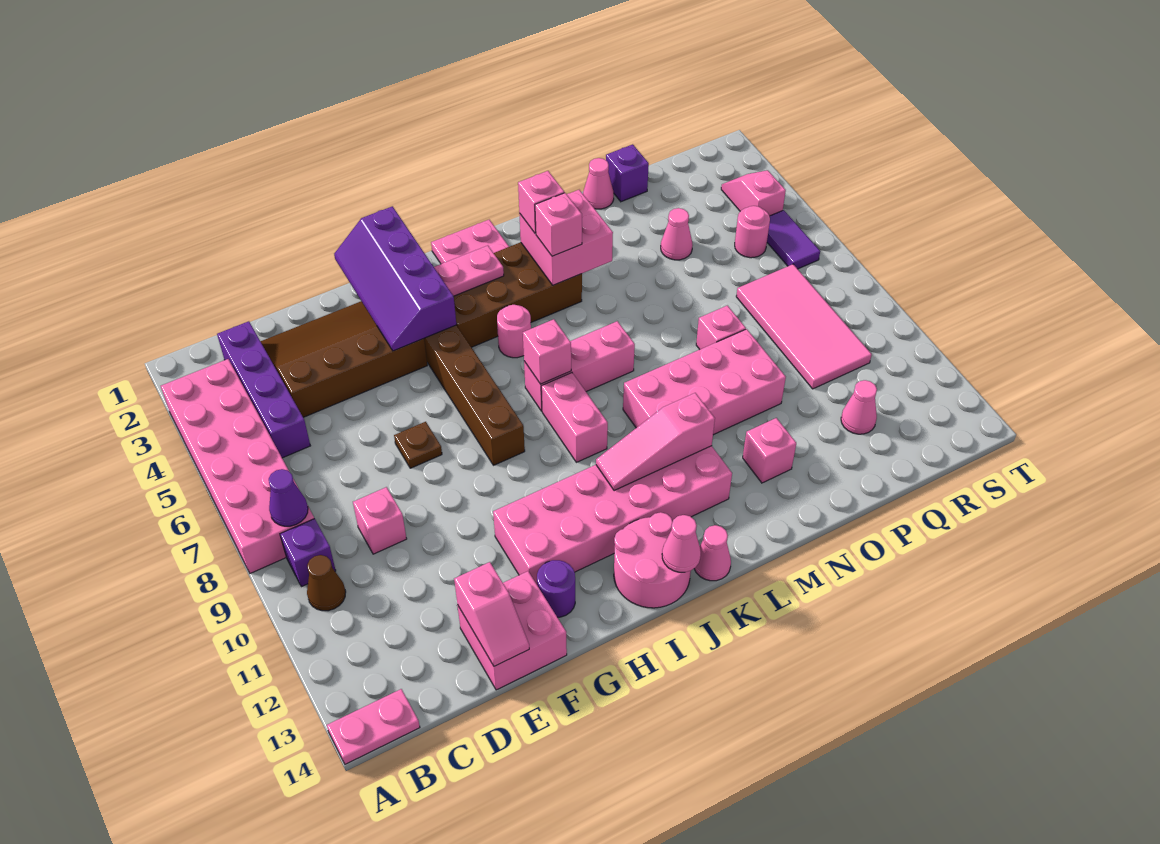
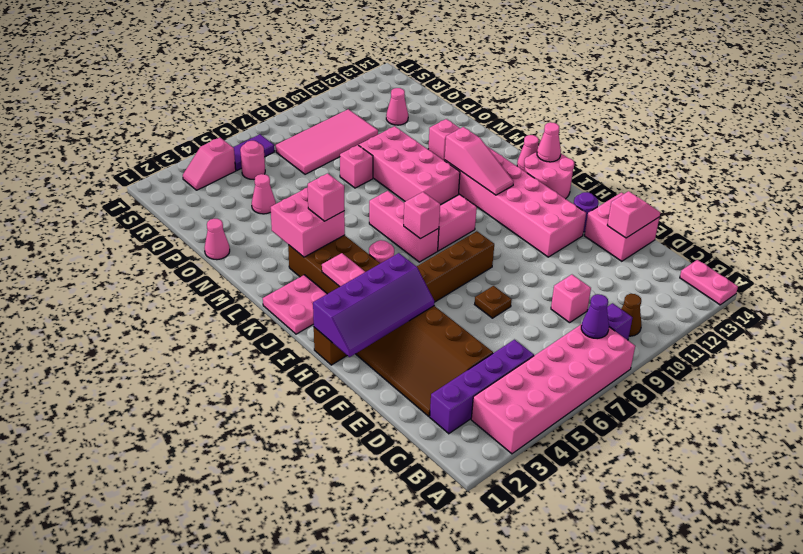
pink 1x1 brick [518,171,564,234] -> none
purple 1x1 brick [606,144,649,202] -> none

